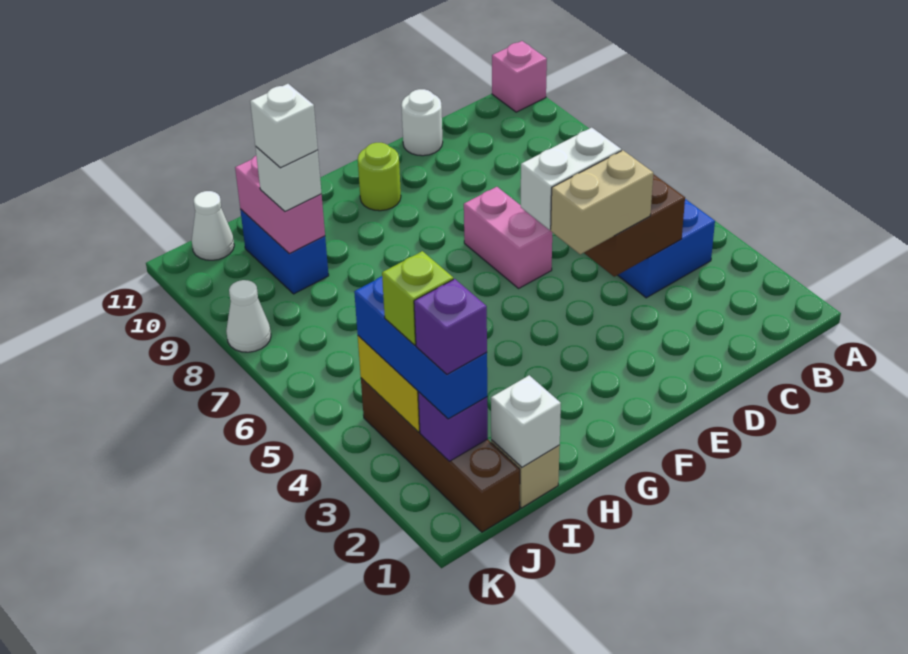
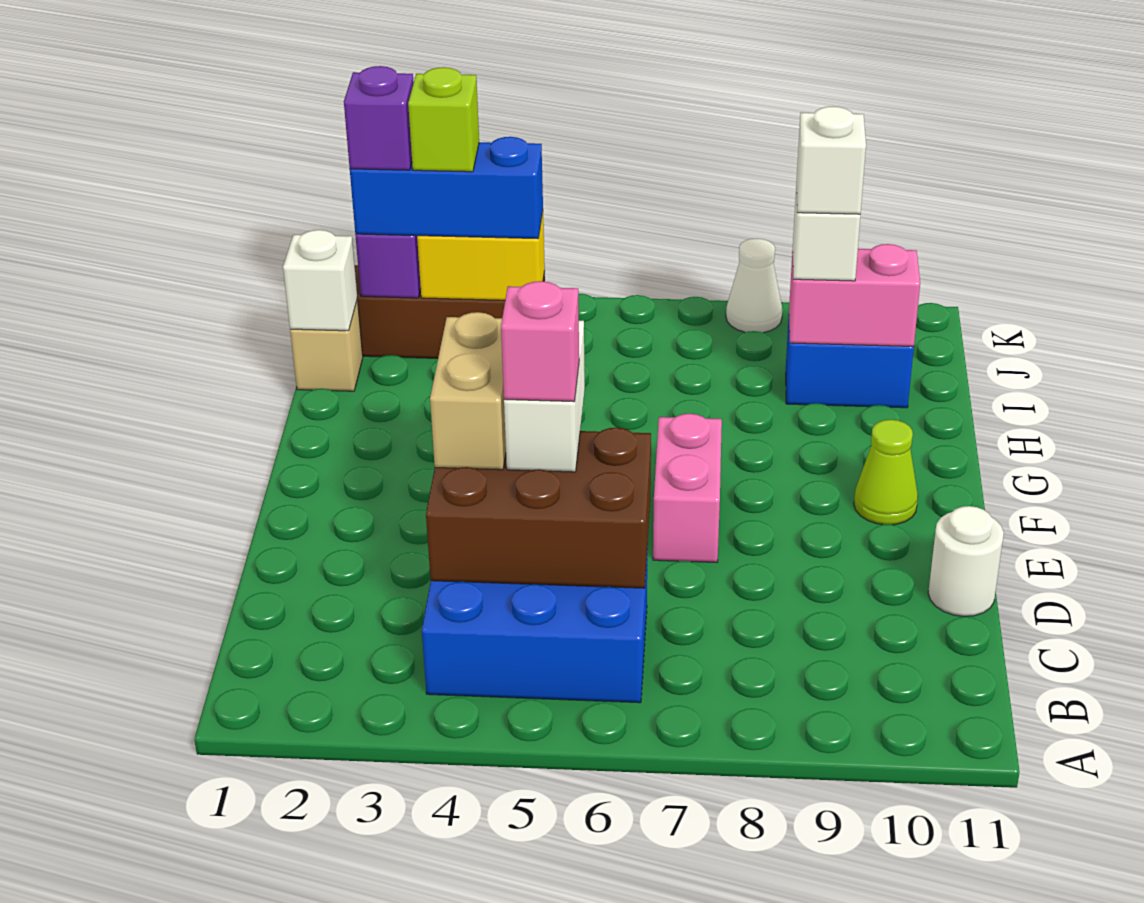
pink 1x1 brick [492,41,547,112] -> pink 1x1 brick moved to [501,281,579,402]
pink 1x2 brick [464,187,552,288] -> pink 1x2 brick turned to [653,414,722,562]
lime 1x1 round brick [358,143,401,211] -> lime 1x1 cone [854,420,918,525]
white 1x1 cone [192,191,234,260] -> none

